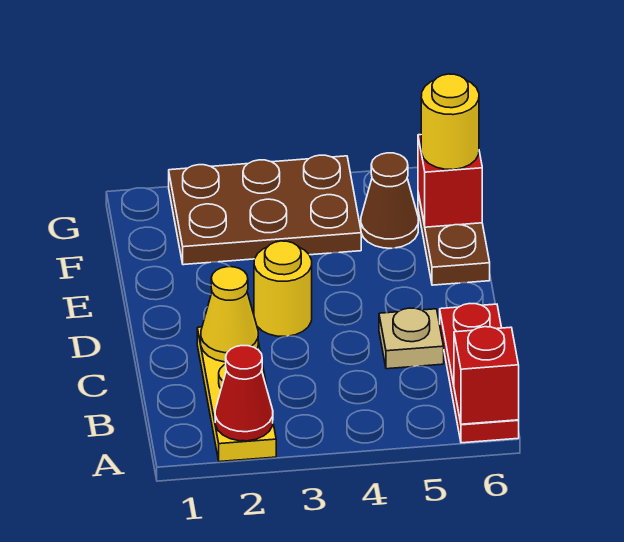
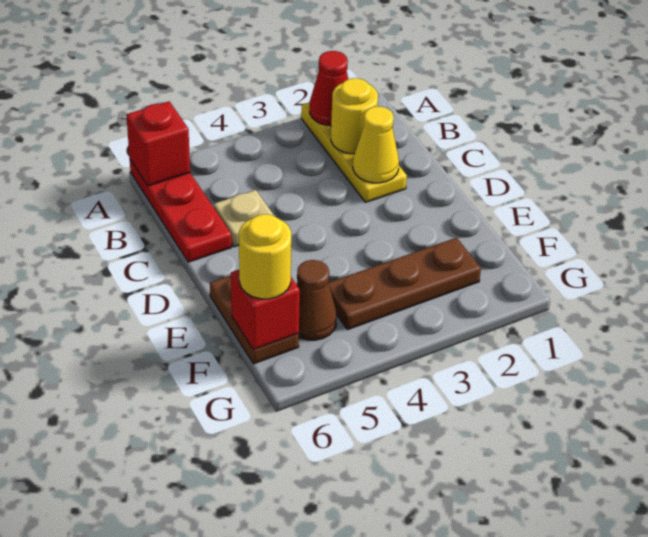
yellow 1x1 round brick [254,241,312,336] -> yellow 1x1 round brick moved to [331,78,378,154]
brown 2x3 plate [169,155,361,265] -> brown 1x3 plate [329,238,481,330]

